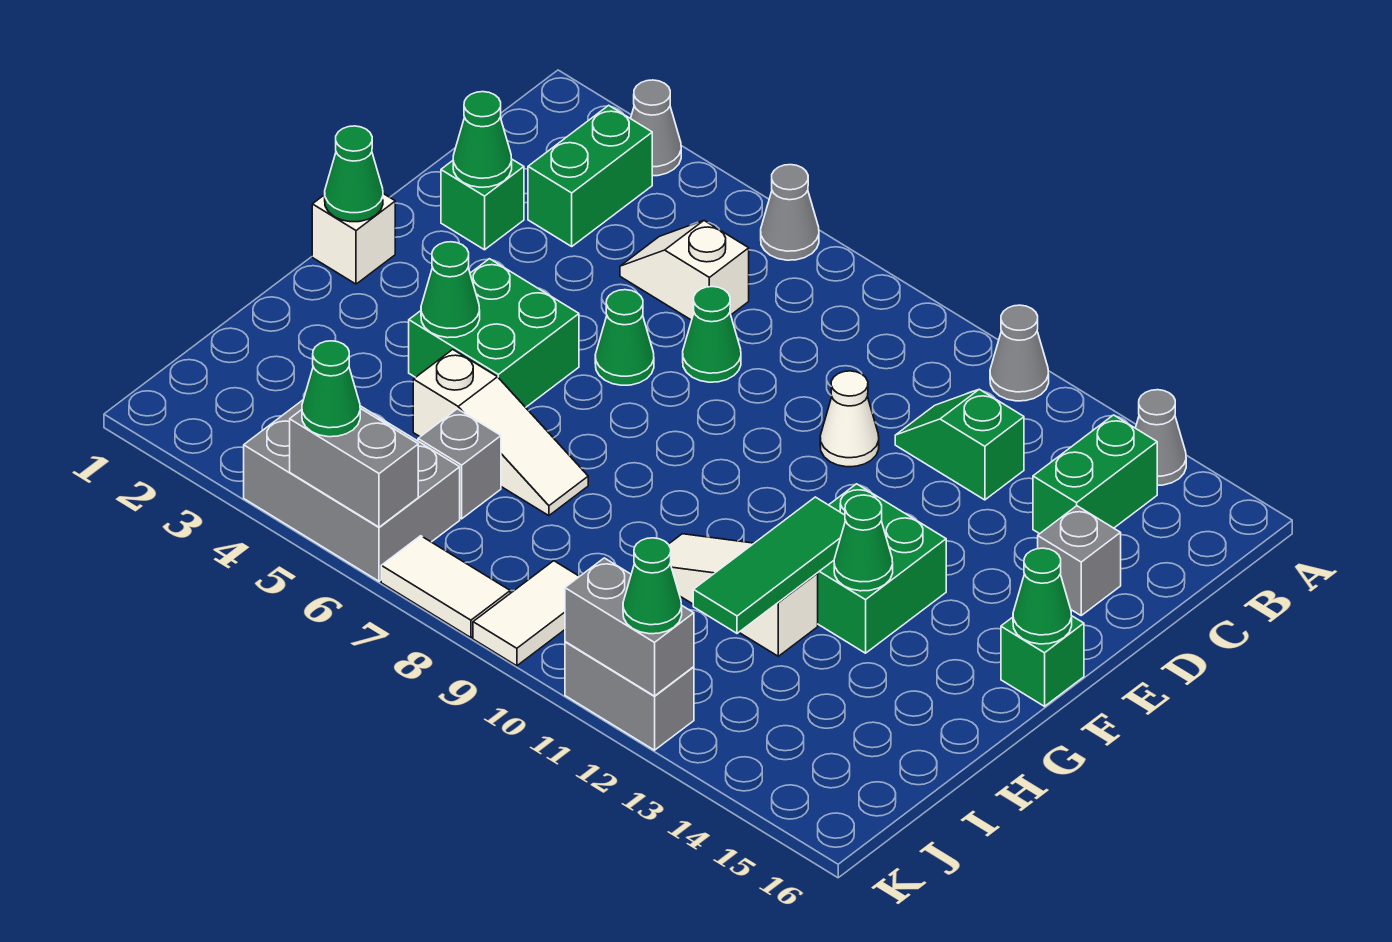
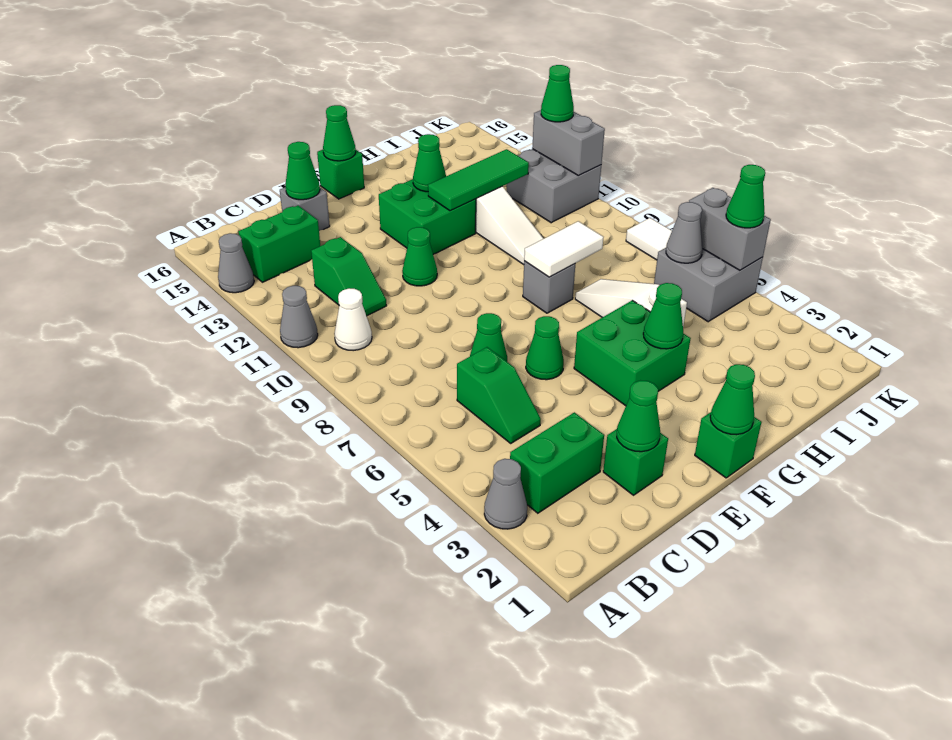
grey 1x1 cone [761,165,819,260] -> grey 1x1 cone moved to [666,202,703,263]
white 1x2 slope [620,221,749,320] -> green 1x2 slope [457,347,541,443]
white 1x1 cone [820,371,879,467] -> white 1x1 cone moved to [334,288,372,351]
none -> green 1x1 cone [285,142,320,200]
none -> green 1x1 cone [402,227,437,286]
white 1x1 brick [312,194,395,284] -> green 1x1 brick [695,412,762,478]
grey 1x1 brick [418,409,501,519] -> grey 1x1 brick moved to [523,261,575,313]
grey 2x3 brick [244,399,460,581] -> grey 2x2 brick [654,248,763,322]
white 1x2 tile [473,561,580,666] -> white 1x2 tile moved to [524,221,603,277]
grey 1x2 brick [565,642,694,750] -> grey 2x2 brick [507,149,601,223]

